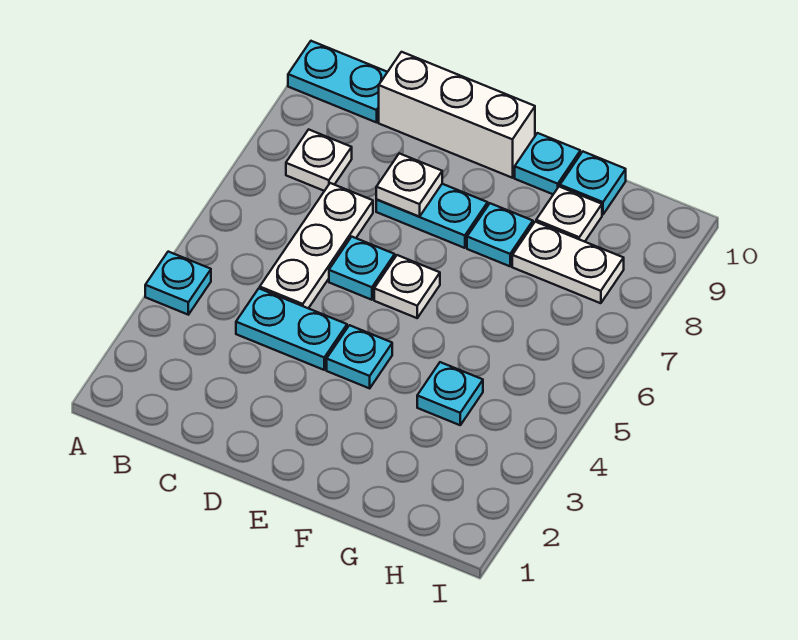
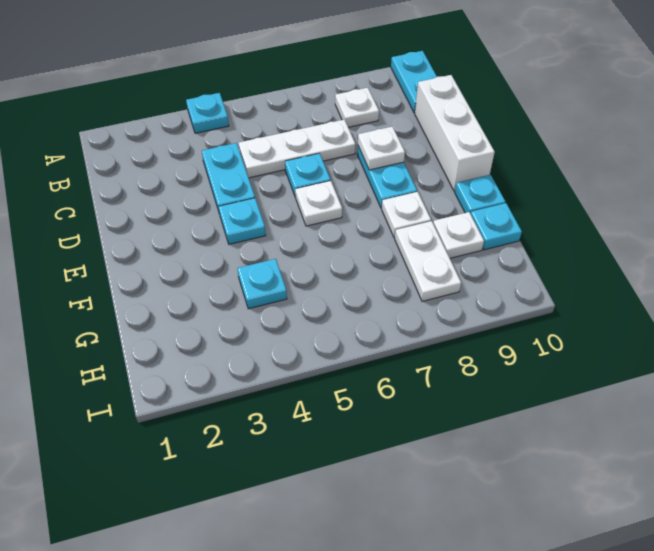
cyan 1x1 plate [467,203,533,266] -> white 1x1 plate [382,192,431,238]

